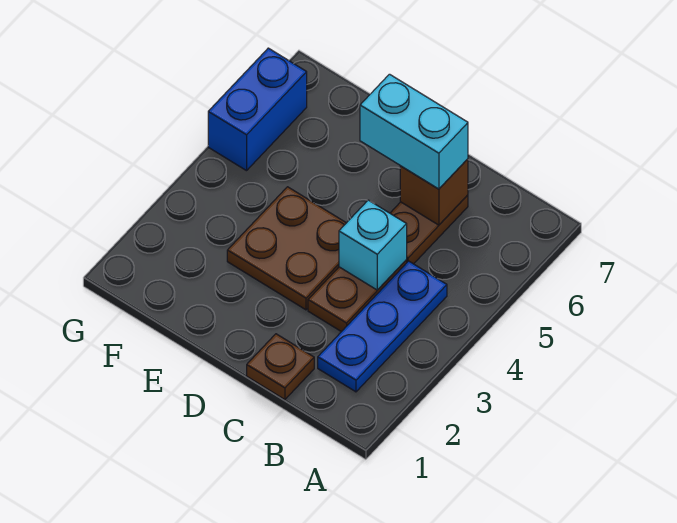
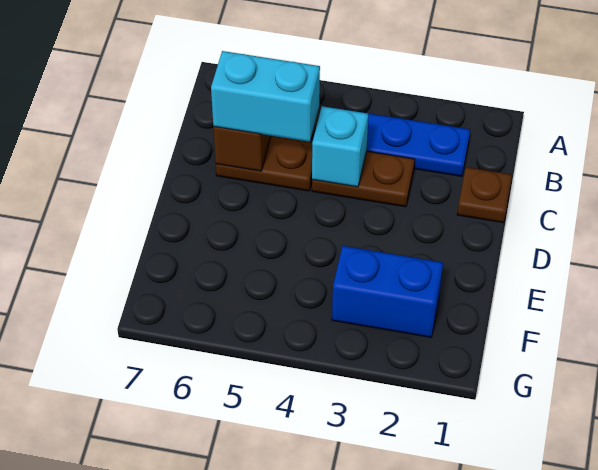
cyan 1x2 brick [360,74,468,189] -> cyan 1x2 brick turned to [211,51,320,142]
brown 2x2 plate [227,187,346,310] -> none
blue 1x2 brick [208,48,307,171] -> blue 1x2 brick moved to [332,246,443,337]

